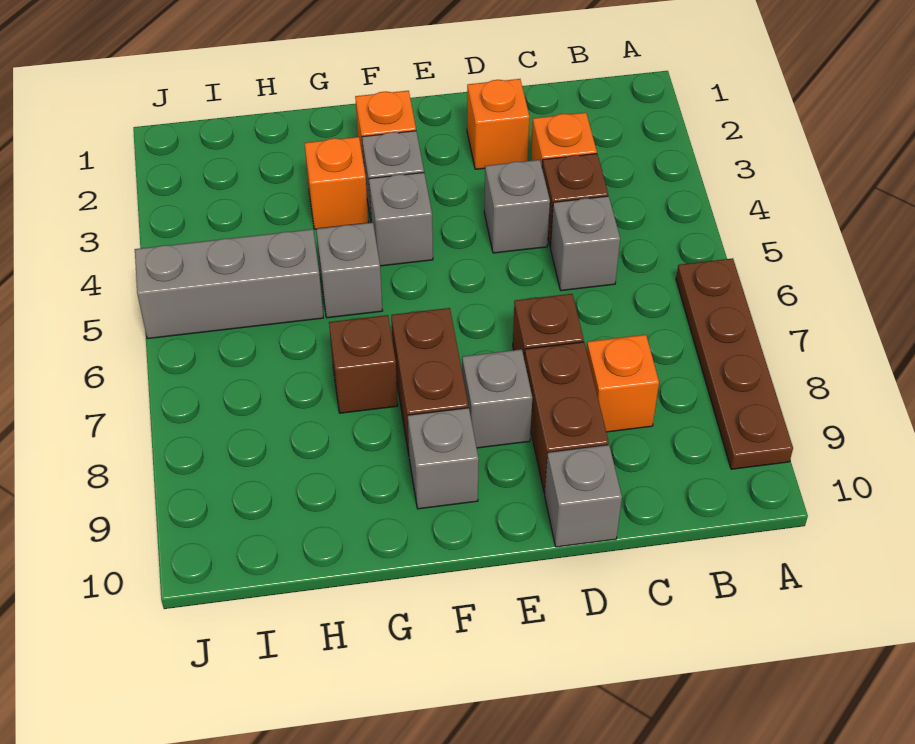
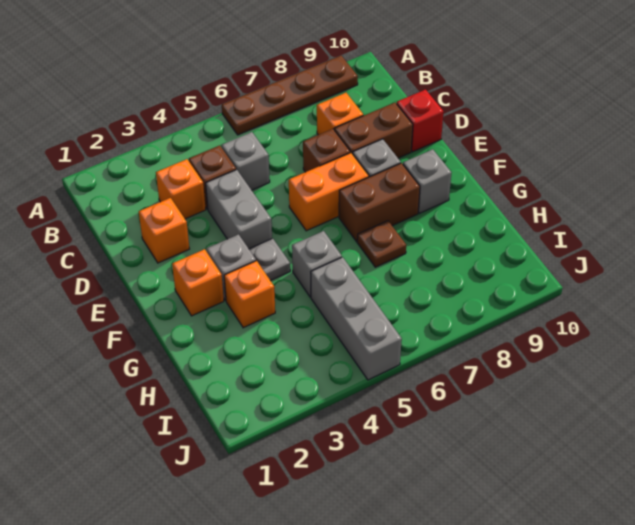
grey 1x1 brick [484,160,550,253] -> grey 1x2 brick [206,170,272,249]
grey 1x1 brick [545,445,622,547] -> red 1x1 brick [397,90,444,152]
none -> orange 1x2 brick [289,153,369,231]
grey 1x1 brick [369,173,433,266] -> grey 1x1 plate [249,238,290,281]
brown 1x1 brick [329,315,398,413] -> brown 1x1 plate [357,221,406,267]

